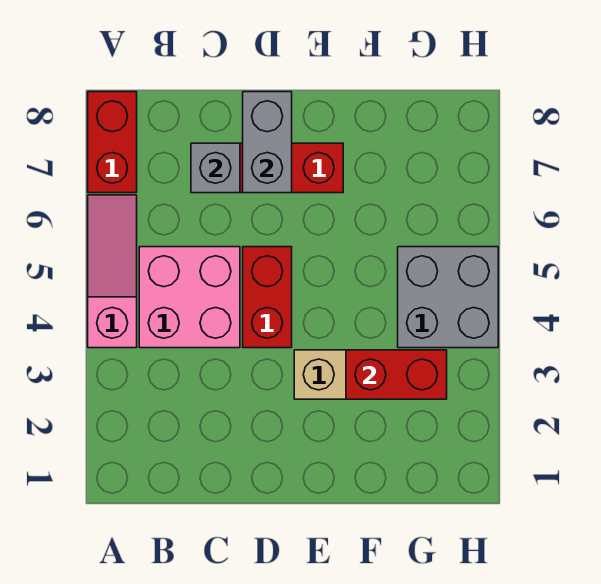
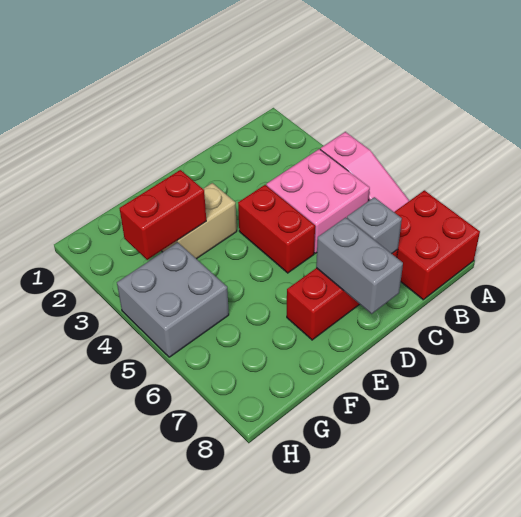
red 1x2 brick [88,92,137,193] -> red 2x2 brick [394,190,480,300]

